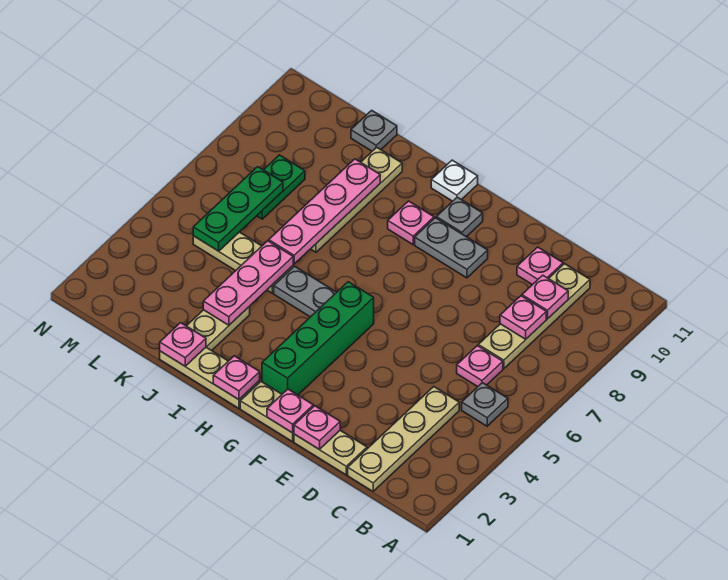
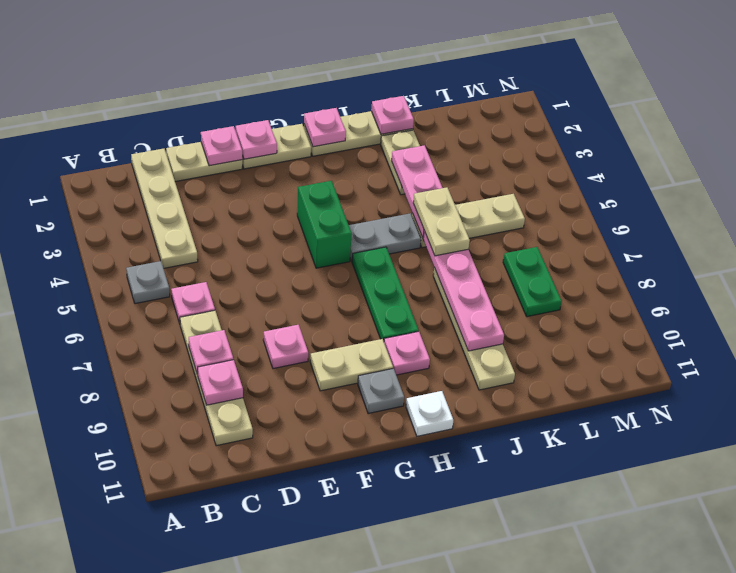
pink 1x1 plate [517,247,563,285] -> pink 1x1 plate moved to [263,325,308,369]
grey 1x2 plate [415,218,488,278] -> tan 1x2 plate [310,339,393,391]
green 1x4 brick [262,282,374,395] -> green 1x2 brick [297,181,352,268]
none -> tan 1x2 plate [413,187,470,256]
grey 1x1 plate [351,110,397,151] -> none
green 1x3 plate [193,167,283,251] -> green 1x3 plate moved to [352,247,419,341]

